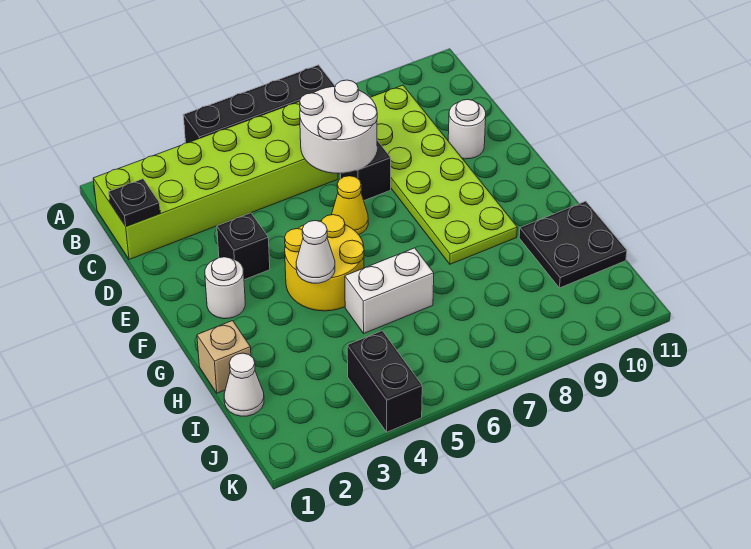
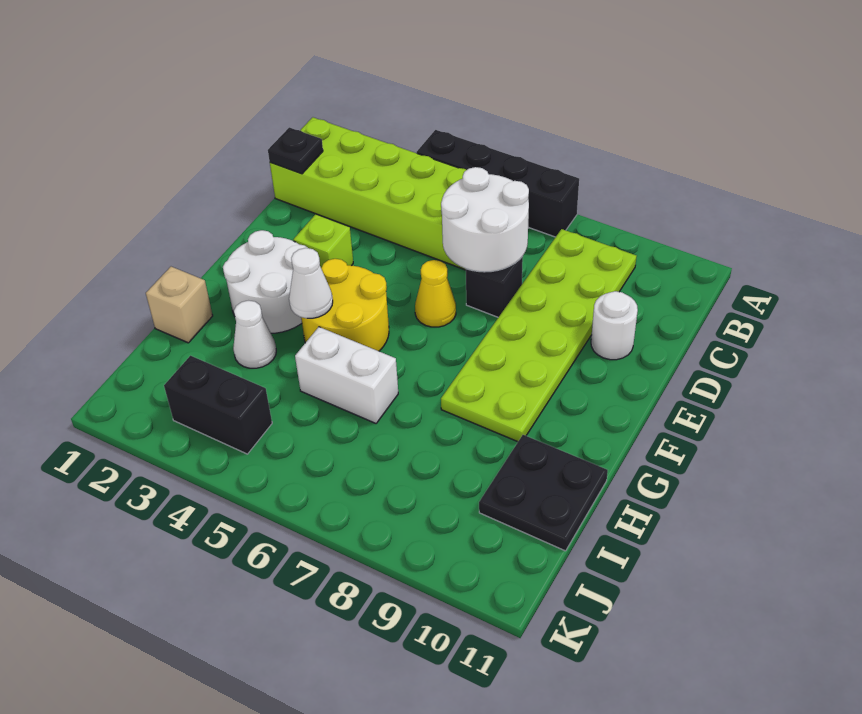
black 1x1 brick [217,213,270,280] -> lime 1x1 brick [293,214,353,268]
white 1x1 round brick [205,257,245,319] -> white 2x2 round brick [223,230,308,333]
white 1x1 cone [224,353,264,416] -> white 1x1 cone moved to [233,301,276,368]
black 1x2 brick [347,331,422,432] -> black 1x2 brick turned to [164,356,272,454]

